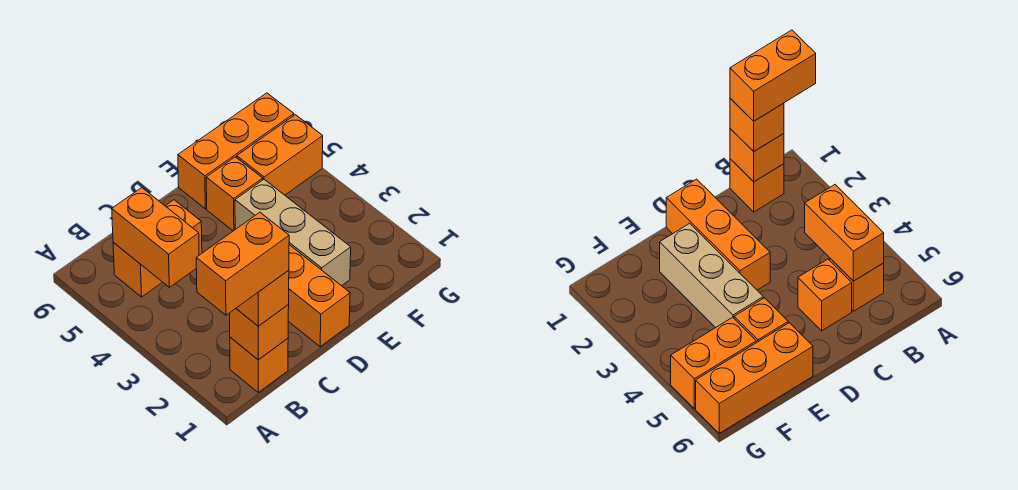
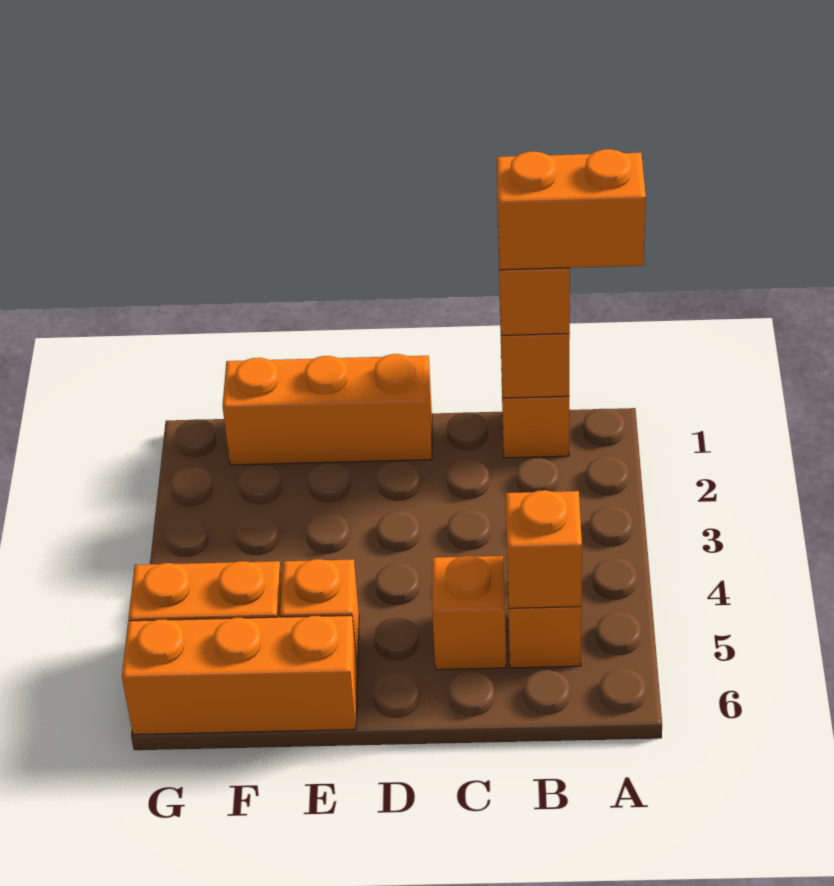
orange 1x2 brick [112,188,199,287] -> orange 1x1 brick [506,490,582,608]
orange 1x3 brick [288,245,350,347] -> orange 1x3 brick turned to [222,354,432,465]
tan 1x3 brick [235,179,351,286] -> none

